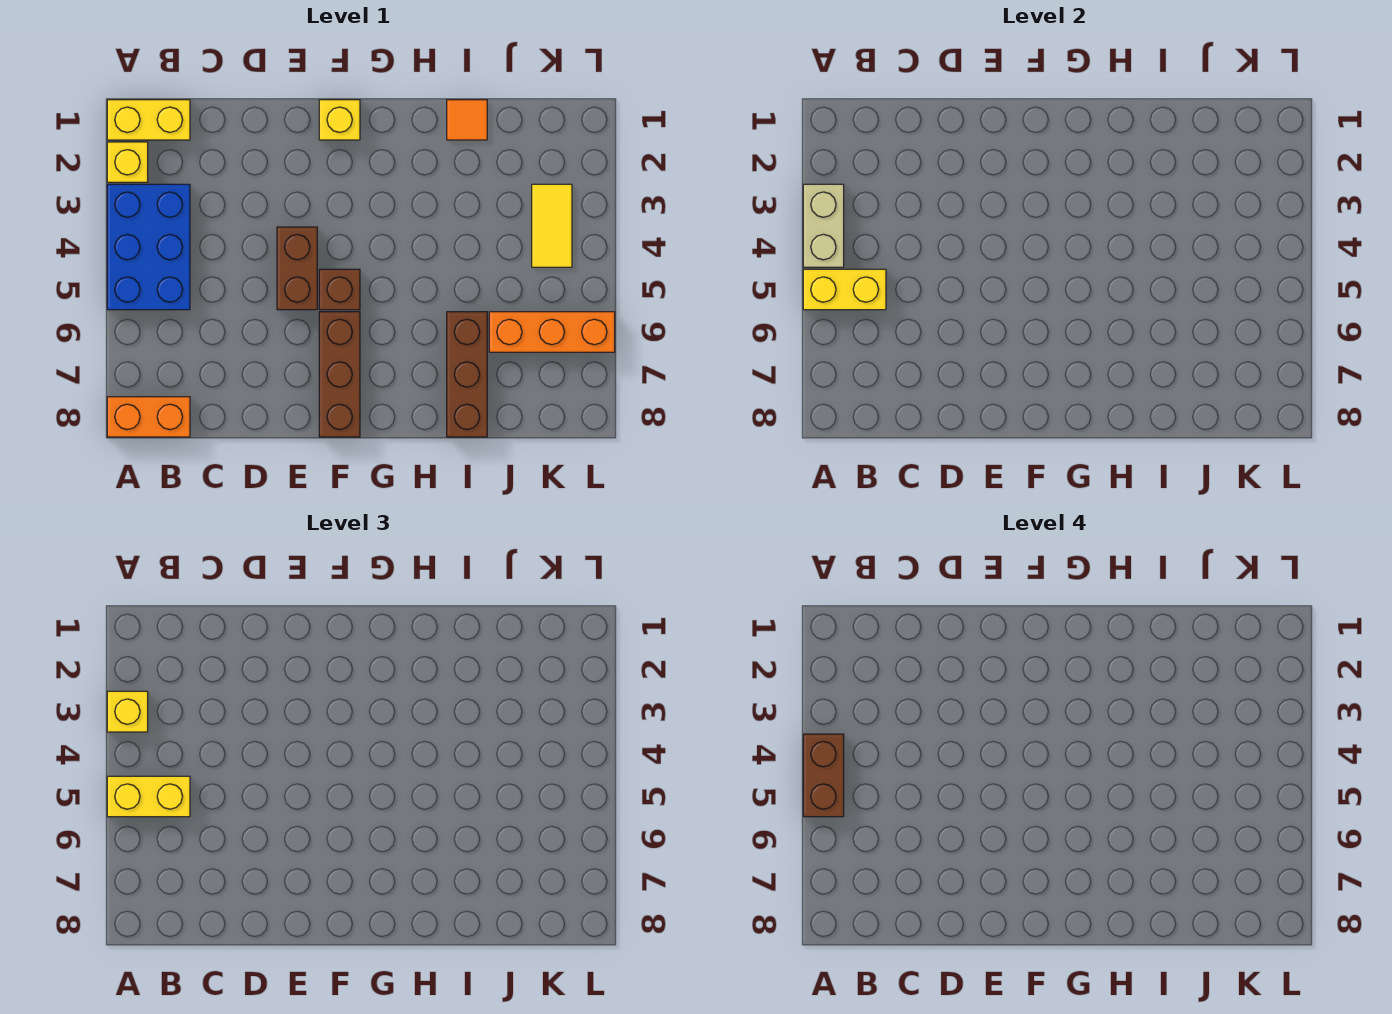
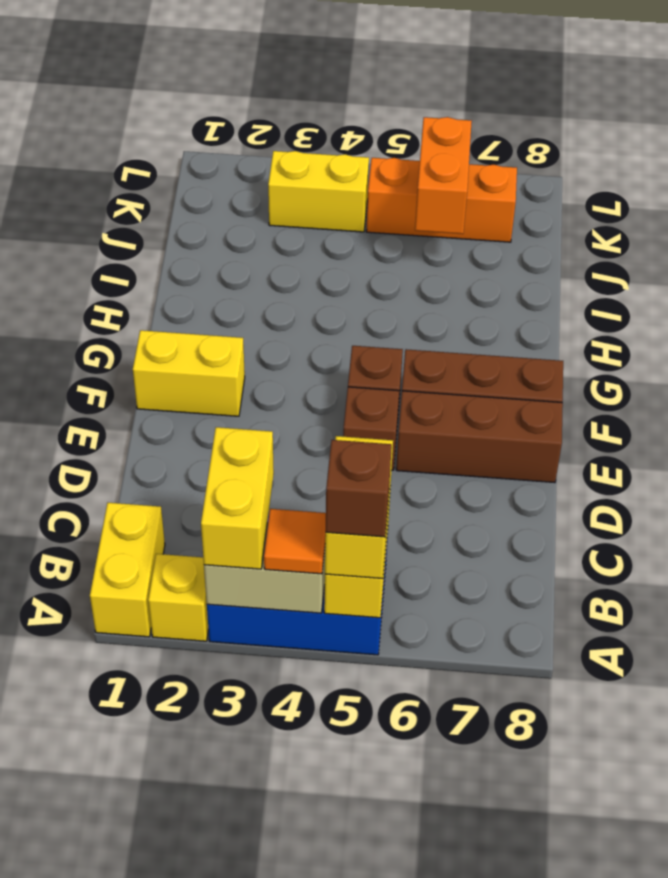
yellow 1x1 brick [107,691,148,732] -> yellow 1x2 brick [201,427,274,569]
brown 1x2 brick [803,734,844,817] -> brown 1x1 brick [326,440,392,537]
orange 1x2 brick [107,397,190,437] -> orange 1x2 brick moved to [415,117,472,234]
brown 1x2 brick [277,227,317,310] -> brown 1x1 brick [343,387,399,470]
yellow 1x1 brick [319,100,360,140] -> yellow 1x2 brick [133,330,245,416]
orange 1x1 tile [447,100,487,140] -> orange 1x1 tile moved to [264,509,326,574]
brown 1x3 brick [447,312,487,437] -> brown 1x3 brick moved to [396,391,563,483]
orange 1x3 brick [489,312,615,352] -> orange 1x3 brick turned to [366,158,517,242]
yellow 1x2 tile [532,184,572,267] -> yellow 1x2 brick [268,151,369,232]

